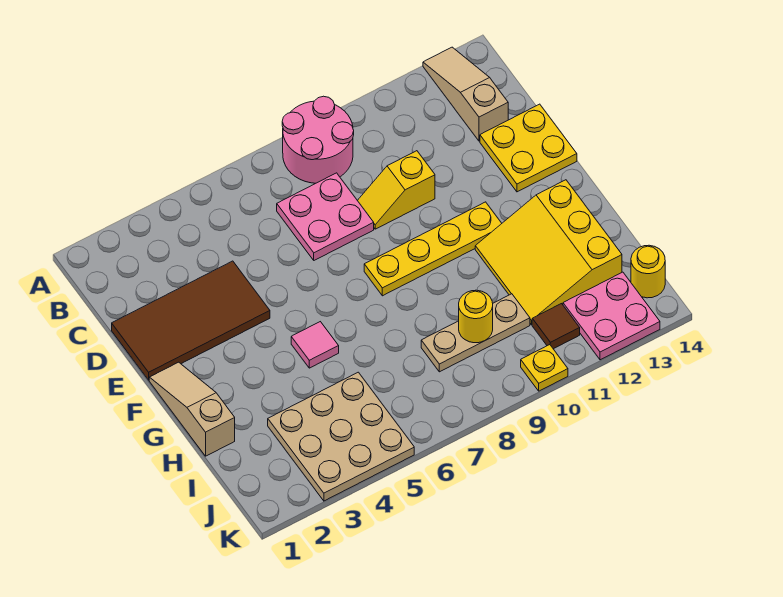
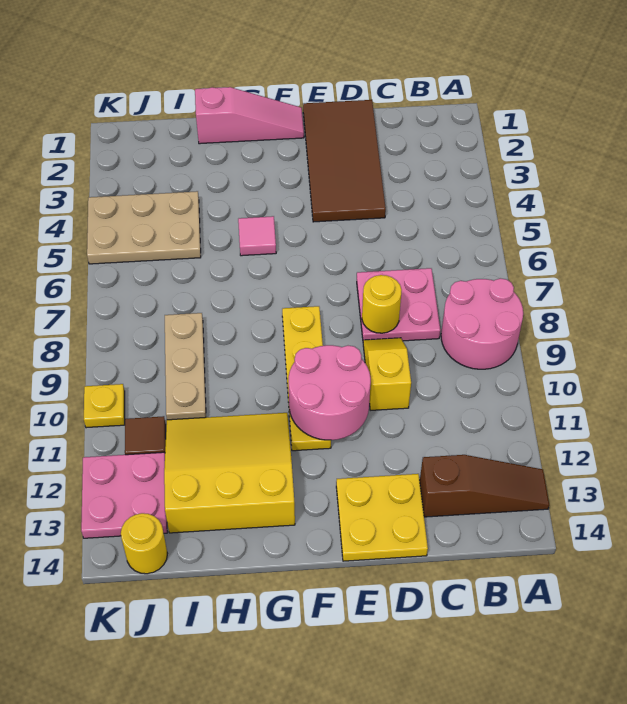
tan 1x3 slope [423,47,508,141] -> brown 1x3 slope [420,455,549,517]
none -> pink 2x2 round brick [289,345,371,440]
tan 1x3 slope [149,362,235,456] -> pink 1x3 slope [195,87,304,144]
tan 3x3 plate [268,372,414,501] -> tan 2x3 plate [87,191,201,264]
yellow 1x1 round brick [459,290,493,343] -> yellow 1x1 round brick moved to [362,275,402,333]

